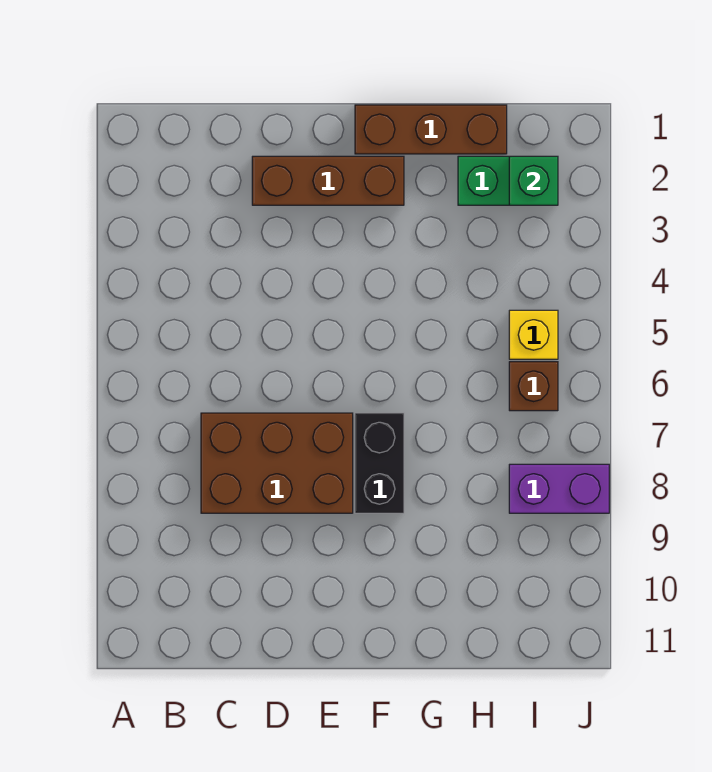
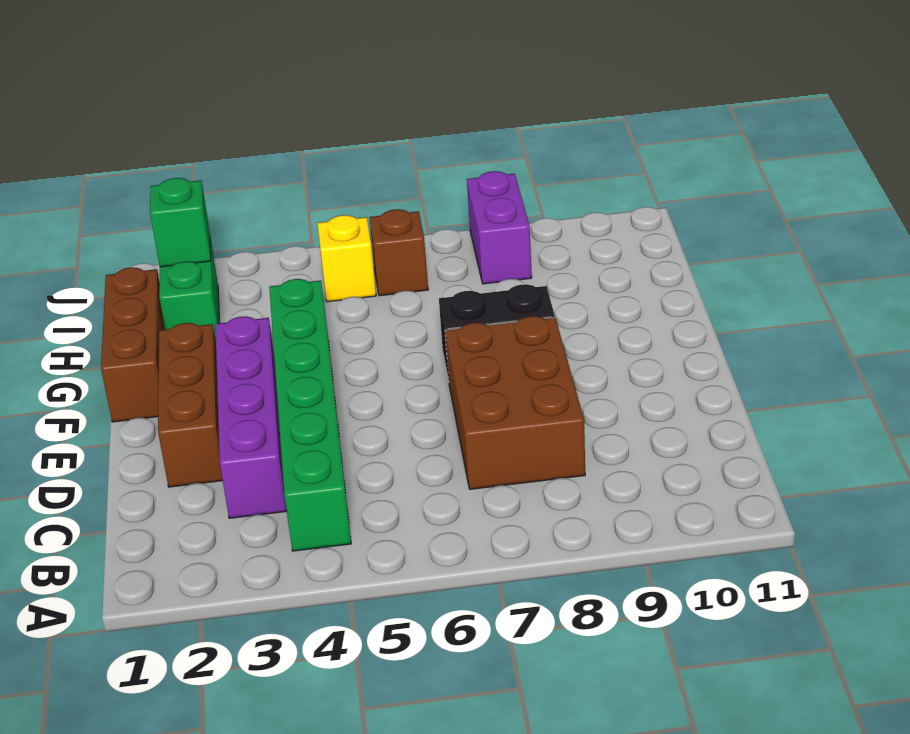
none -> green 1x6 brick [269,279,351,551]
none -> purple 1x4 brick [215,316,287,518]

